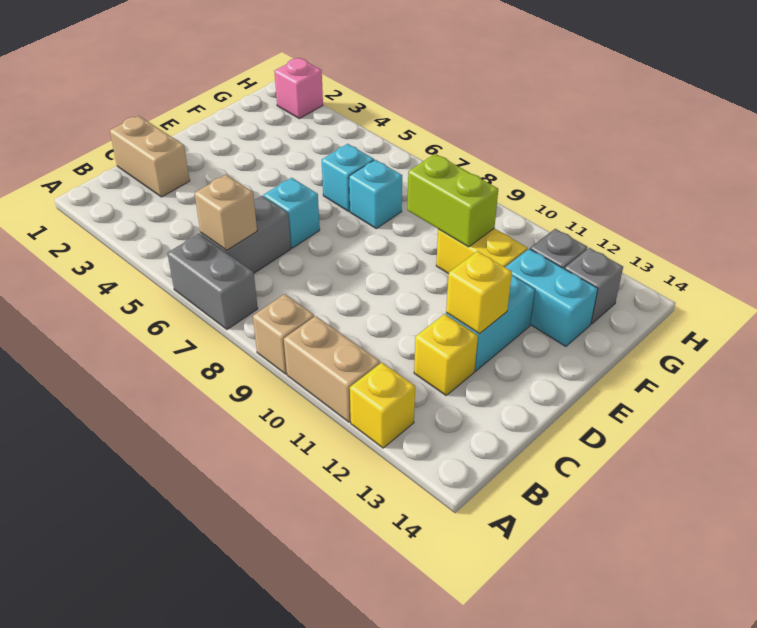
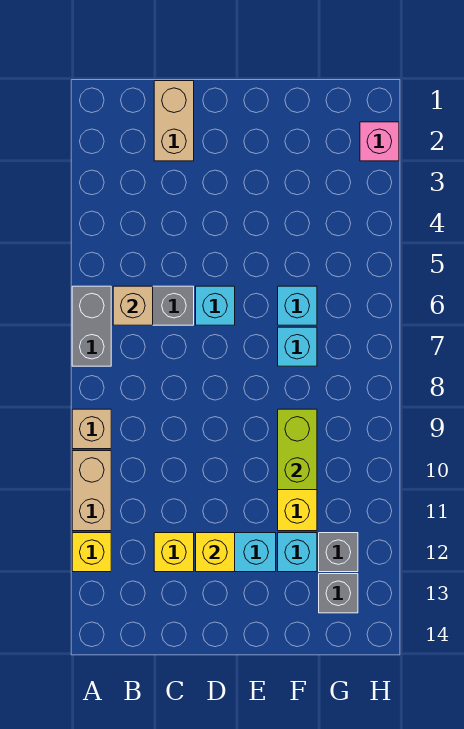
cyan 1x2 brick [505,249,598,346] -> cyan 1x1 brick [278,533,317,572]

